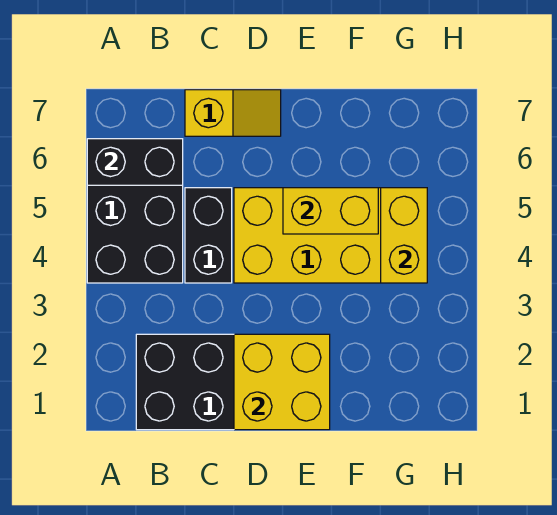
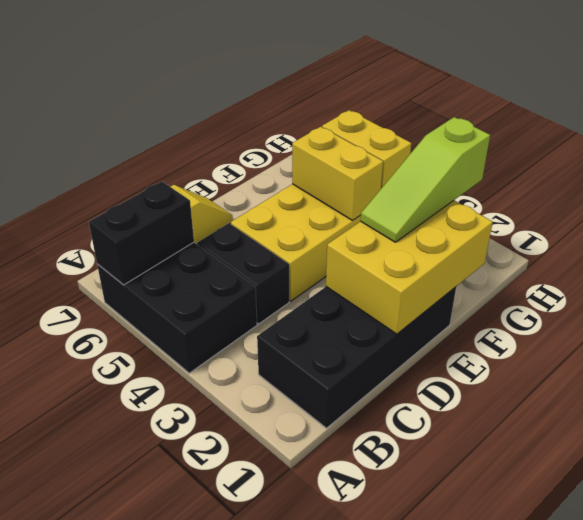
yellow 2x2 brick [234,334,330,430] -> yellow 2x3 brick [326,200,493,334]
none -> lime 1x3 slope [360,117,490,242]
yellow 1x2 brick [283,188,378,234] -> yellow 1x2 brick turned to [292,127,383,220]

